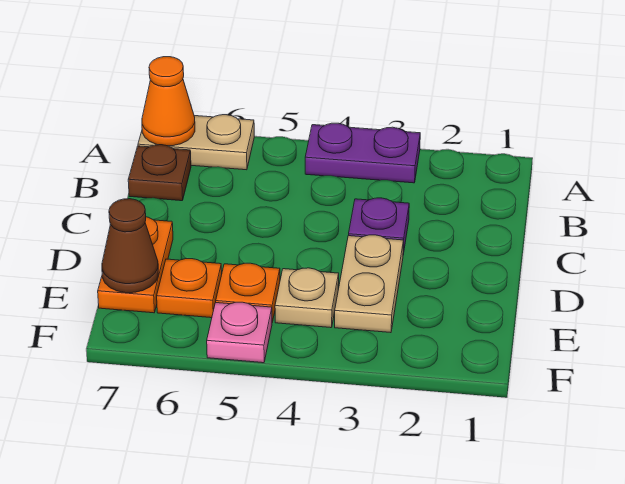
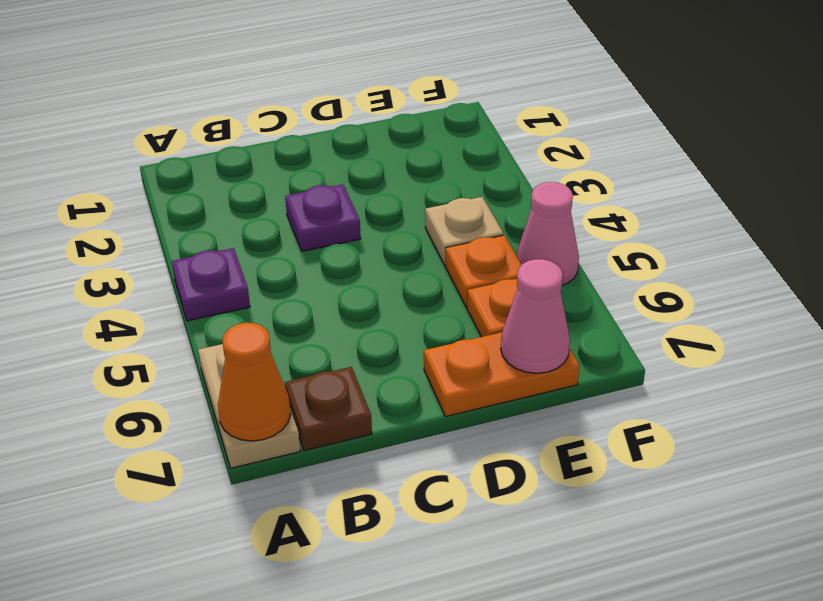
purple 1x2 plate [305,123,420,183] -> purple 1x1 plate [172,248,250,321]
tan 1x2 plate [335,235,403,333] -> none
brown 1x1 cone [102,199,158,293] -> pink 1x1 cone [501,259,570,373]
pink 1x1 plate [207,302,272,363] -> pink 1x1 cone [517,182,579,285]

